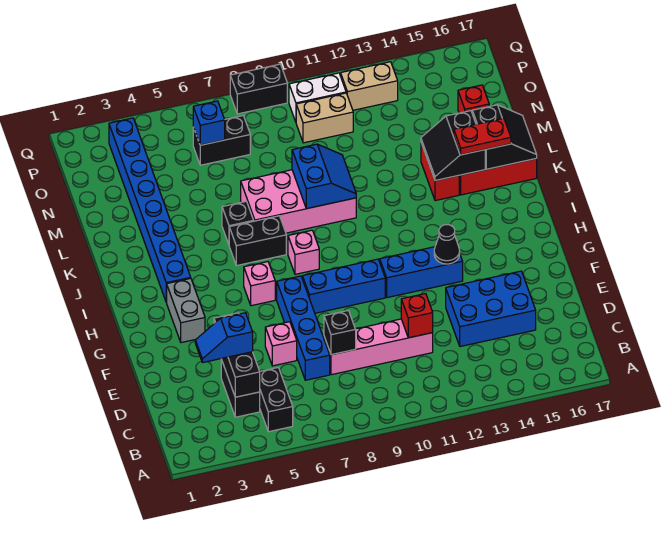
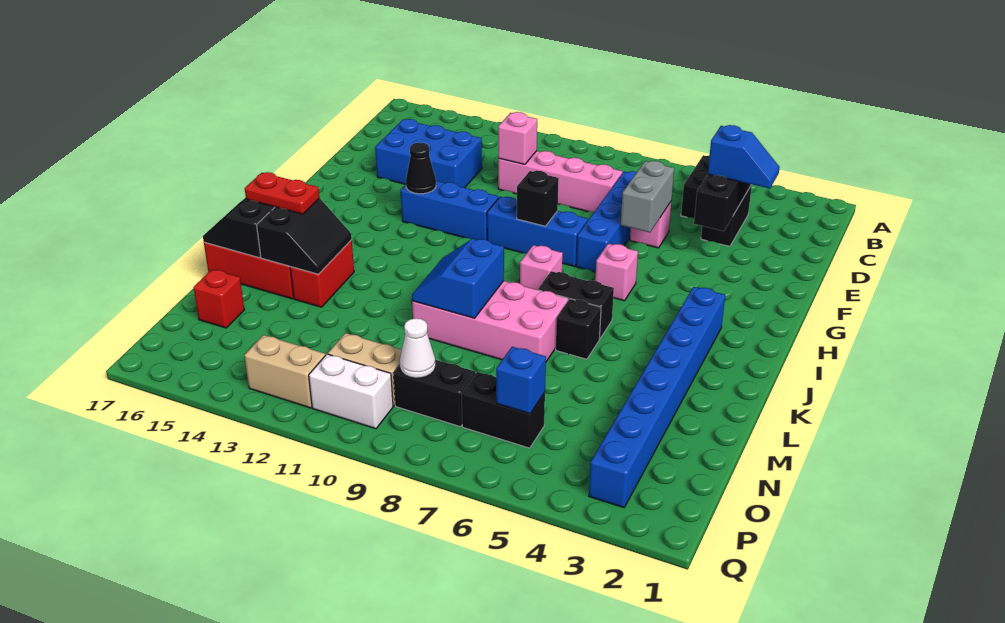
black 1x1 brick [324,311,356,355] -> black 1x1 brick moved to [517,171,559,226]
red 1x1 brick [401,294,433,338] -> pink 1x1 brick [498,112,537,164]
grey 1x2 brick [166,278,205,343] -> grey 1x2 brick moved to [621,161,674,232]
none -> white 1x1 cone [400,318,435,378]
black 1x2 brick [230,64,287,114] -> black 1x2 brick moved to [394,360,476,427]

